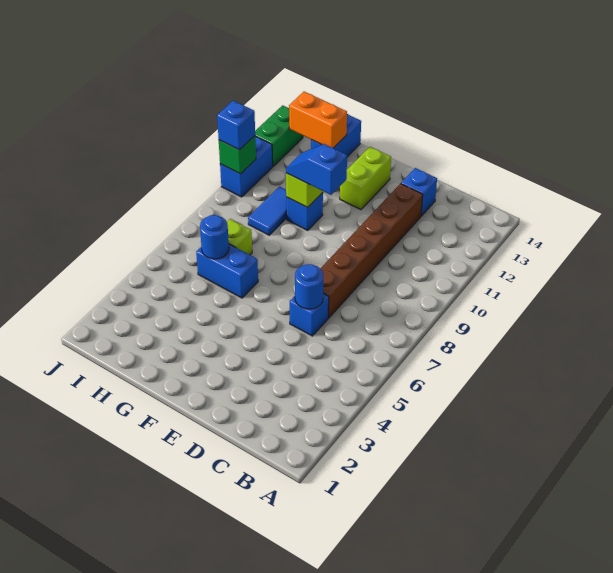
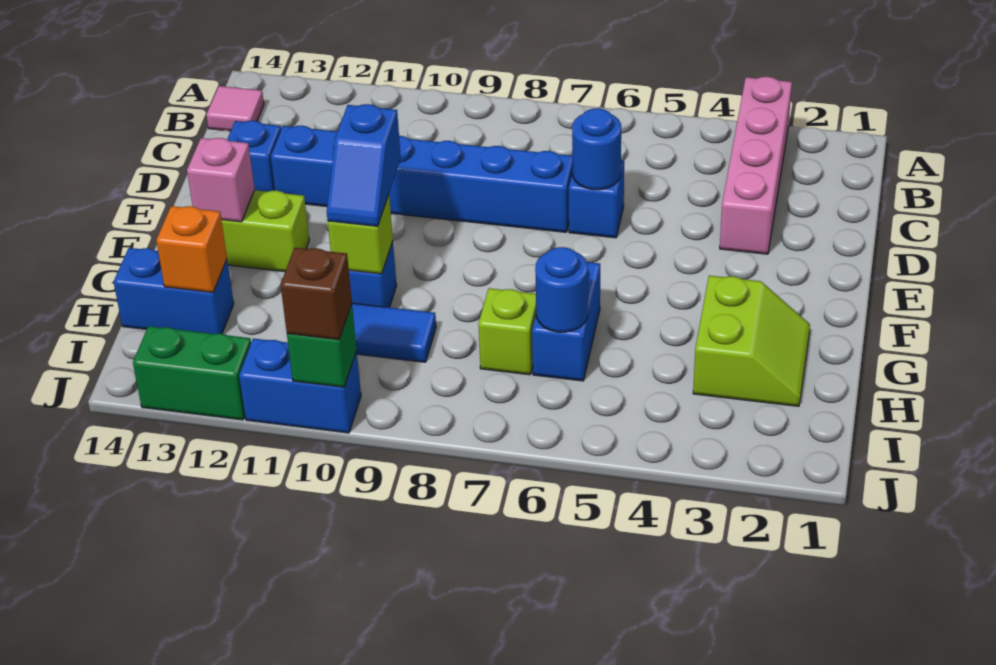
none -> pink 1x4 brick [720,77,792,254]
none -> pink 1x1 tile [206,86,264,131]
brown 1x6 brick [320,184,423,318] -> blue 1x6 brick [271,126,573,232]
none -> pink 1x1 brick [187,138,255,222]
none -> lime 2x2 slope [693,276,810,406]
orange 1x2 brick [289,92,347,148] -> orange 1x1 brick [156,206,227,292]
blue 1x1 brick [217,101,255,150] -> brown 1x1 brick [281,248,352,340]

